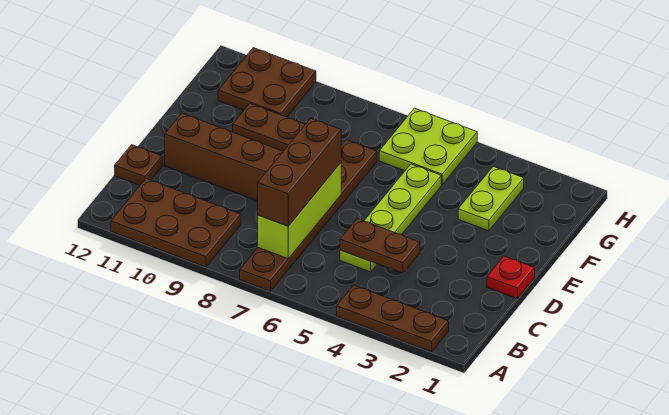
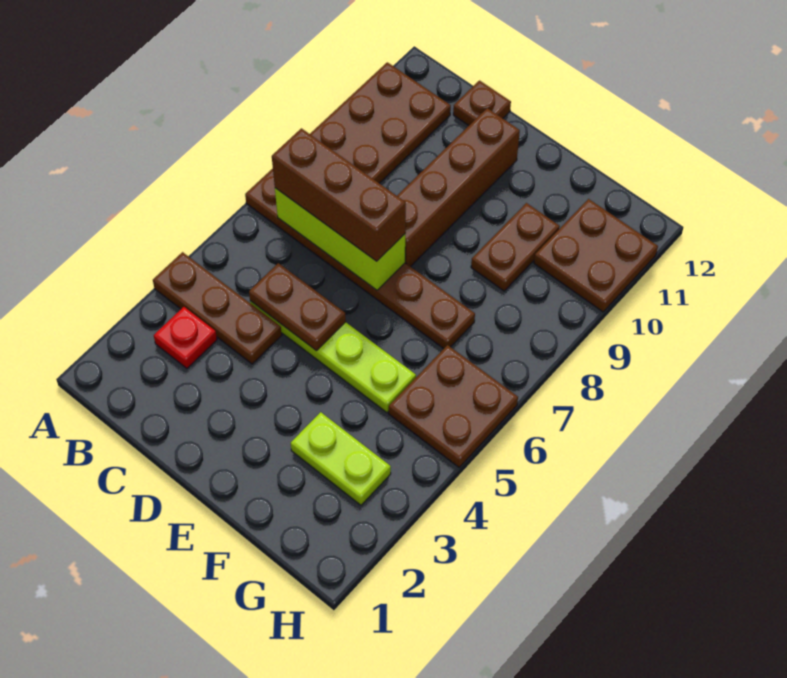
brown 1x3 plate [337,285,449,352] -> brown 1x3 plate turned to [153,252,282,364]
brown 1x2 plate [340,219,420,273] -> brown 1x2 plate turned to [249,263,346,351]
red 1x1 plate [487,256,535,299] -> red 1x1 plate moved to [154,307,217,368]
lime 2x2 plate [379,108,477,185] -> brown 2x2 plate [389,345,518,467]

